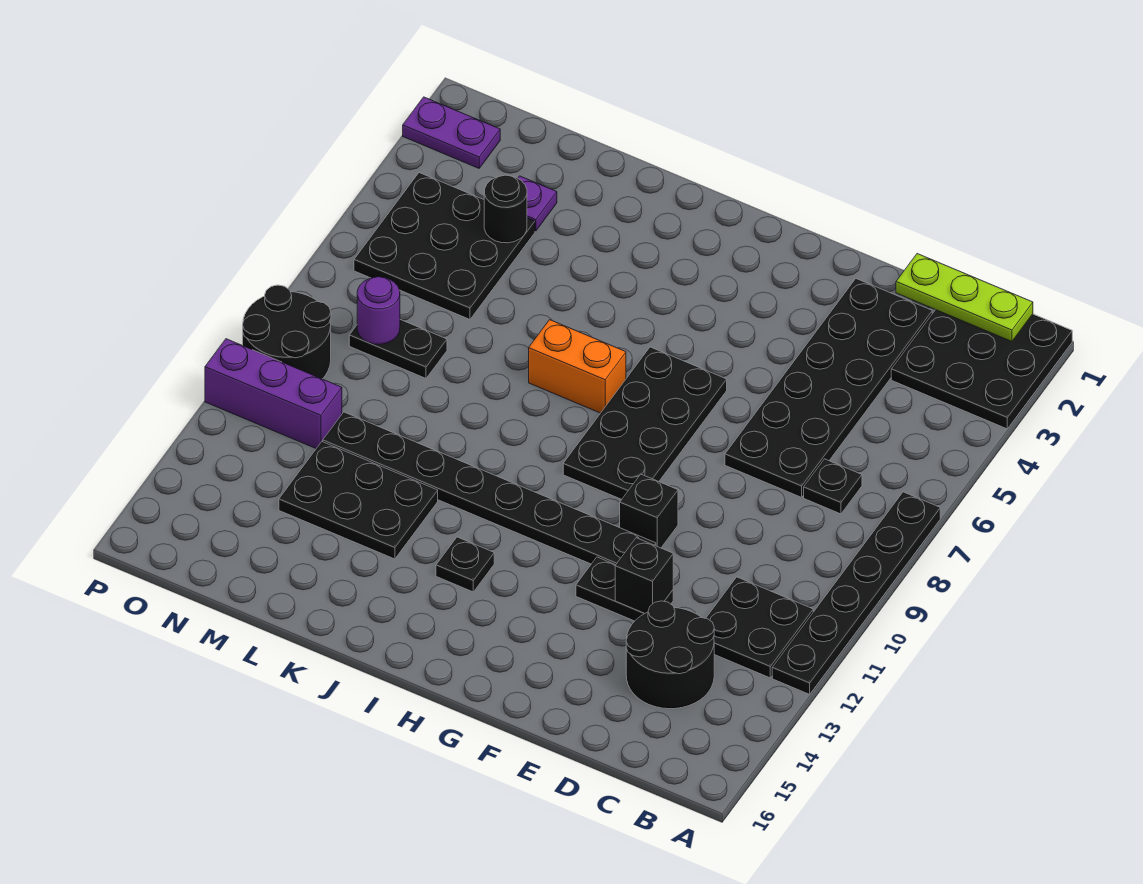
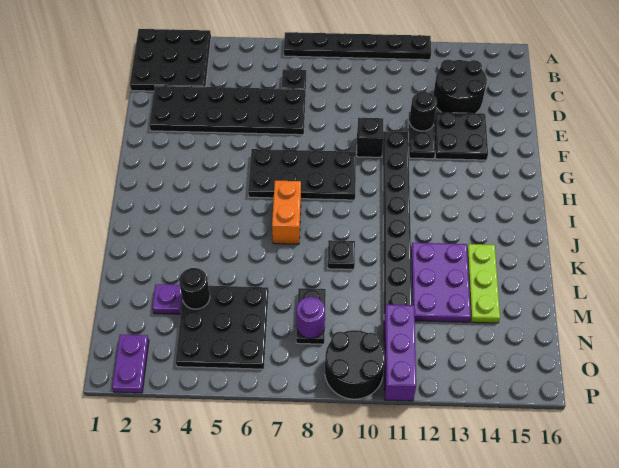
lime 1x3 plate [896,254,1033,341] -> lime 1x3 plate moved to [467,244,500,323]
black 2x2 plate [706,577,813,678] -> black 2x2 plate moved to [434,112,488,160]
black 1x1 brick [615,538,673,614] -> black 1x1 round brick [409,92,437,131]
black 1x1 plate [436,537,494,592] -> black 1x1 plate moved to [328,240,355,269]
black 2x3 plate [279,442,438,559] -> purple 2x3 plate [411,243,471,322]

